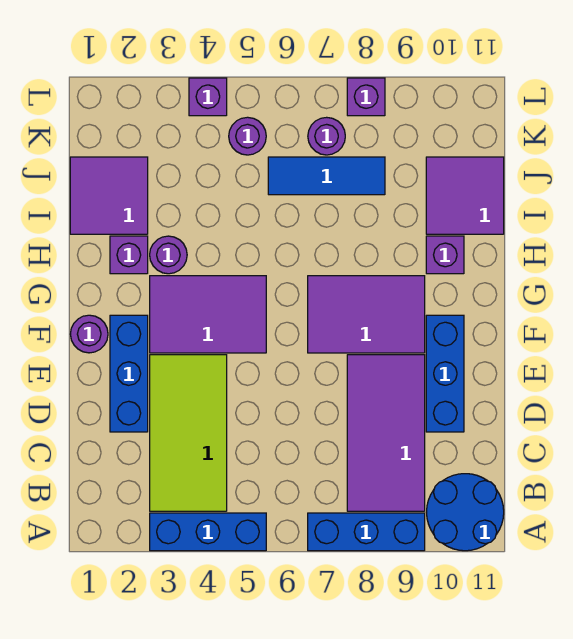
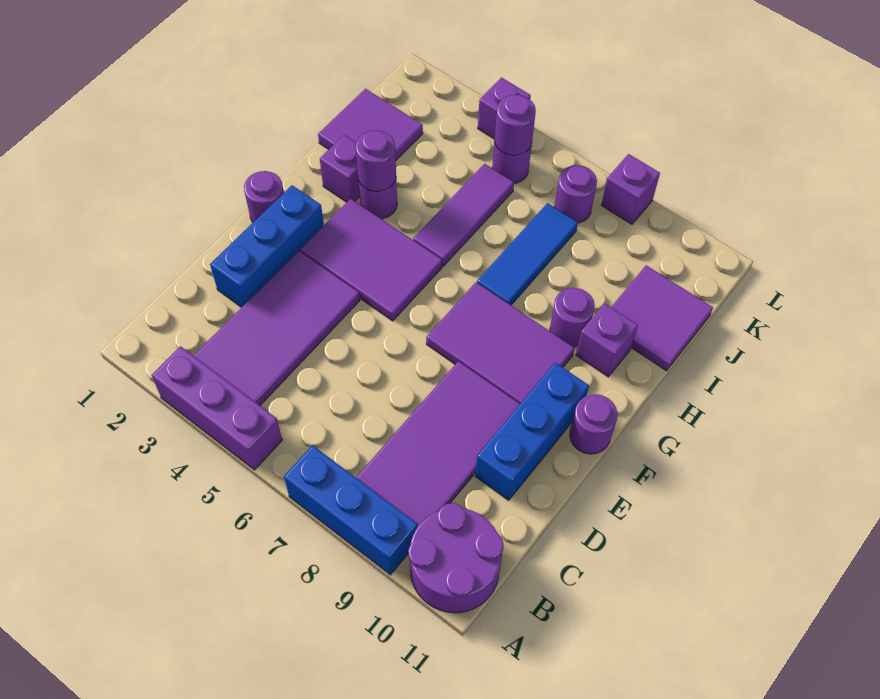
blue 1x3 brick [150,513,266,551] -> purple 1x3 brick [152,346,282,470]
blue 2x2 round brick [427,474,504,551] -> purple 2x2 round brick [408,503,504,613]
lime 2x4 tile [150,355,227,511] -> purple 2x4 tile [193,251,360,405]
none -> purple 1x1 round brick [570,394,618,454]
none -> purple 1x1 round brick [356,130,396,191]
none -> purple 1x3 tile [413,164,514,266]
none -> purple 1x1 round brick [550,288,595,347]
blue 1x3 tile [268,157,385,195] -> blue 1x3 tile turned to [477,203,578,305]
none -> purple 1x1 round brick [495,95,536,155]

